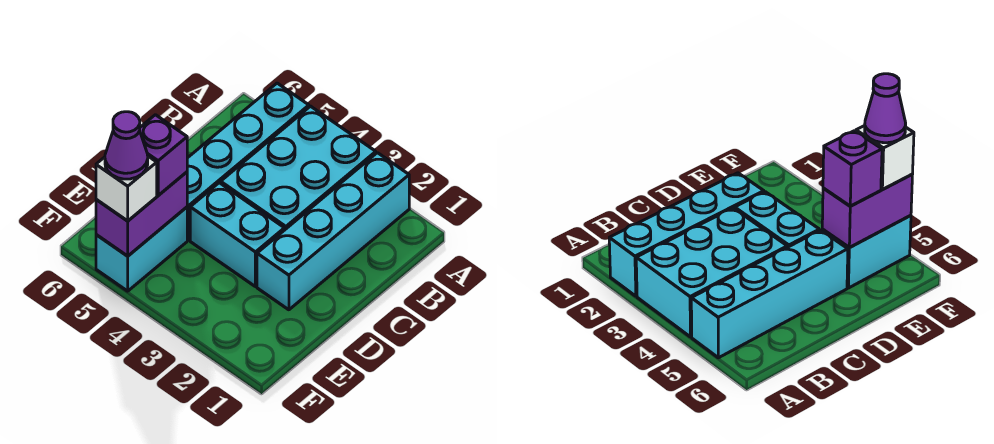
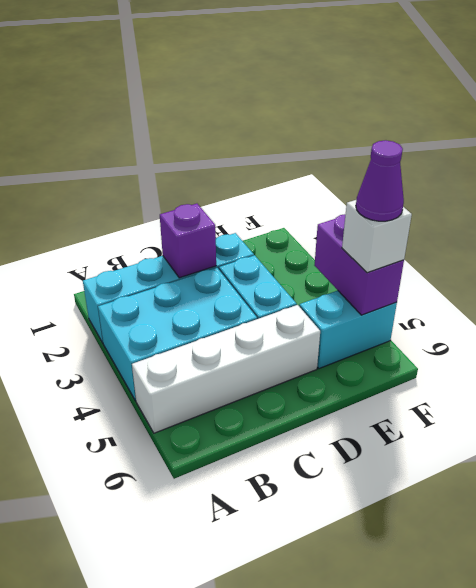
cyan 1x4 brick [187,83,309,240] -> white 1x4 brick [132,305,320,433]
purple 1x2 brick [96,172,187,256] -> purple 1x2 brick turned to [314,214,404,315]
purple 1x1 brick [140,115,187,195] -> purple 1x1 brick moved to [160,204,216,278]

